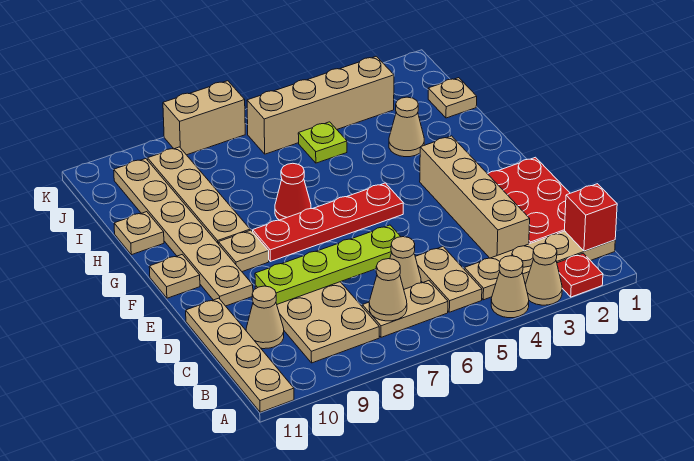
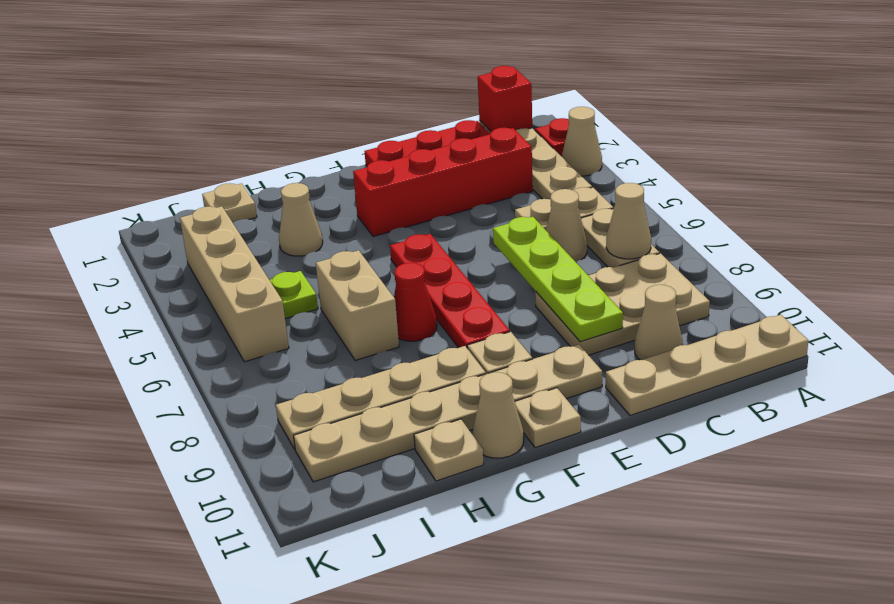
tan 1x1 cone [491,256,529,318] -> tan 1x1 cone moved to [472,372,524,458]
tan 1x4 brick [420,136,530,258] -> red 1x4 brick [353,128,533,236]
tan 1x2 brick [163,81,245,155] -> tan 1x2 brick moved to [316,250,399,361]

